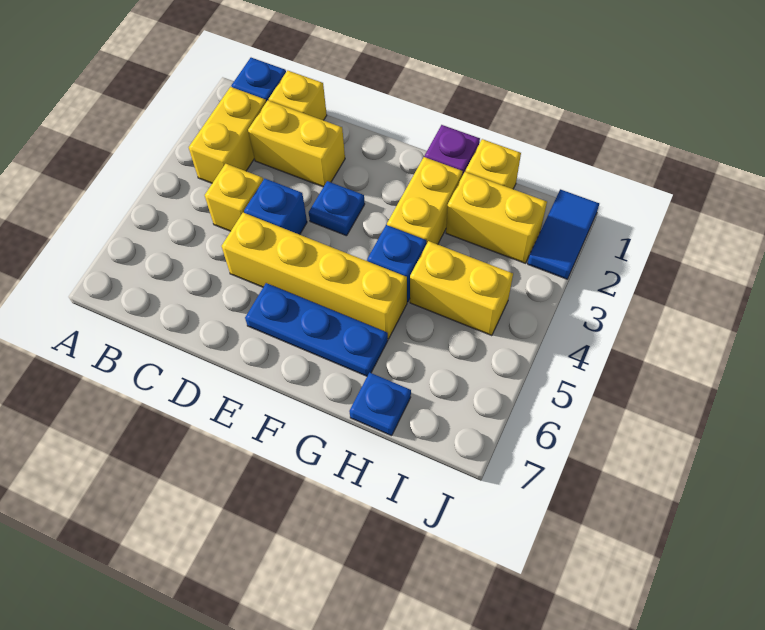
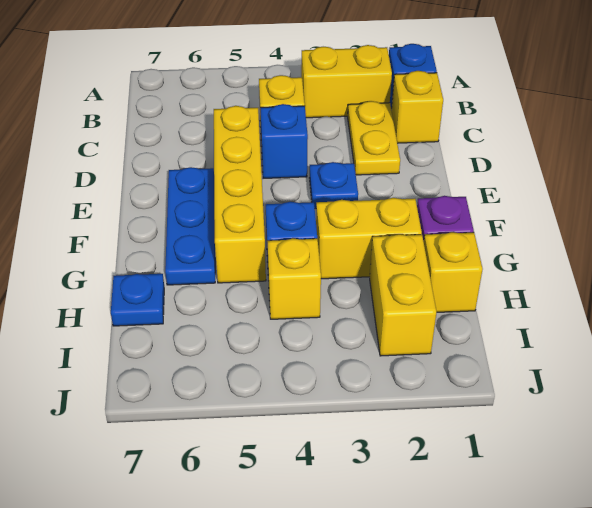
yellow 1x2 brick [248,100,345,187] -> yellow 1x2 plate [348,101,400,175]
yellow 1x2 brick [410,241,513,336] -> yellow 1x1 brick [267,238,321,319]
blue 1x2 tile [528,189,599,279] -> none

